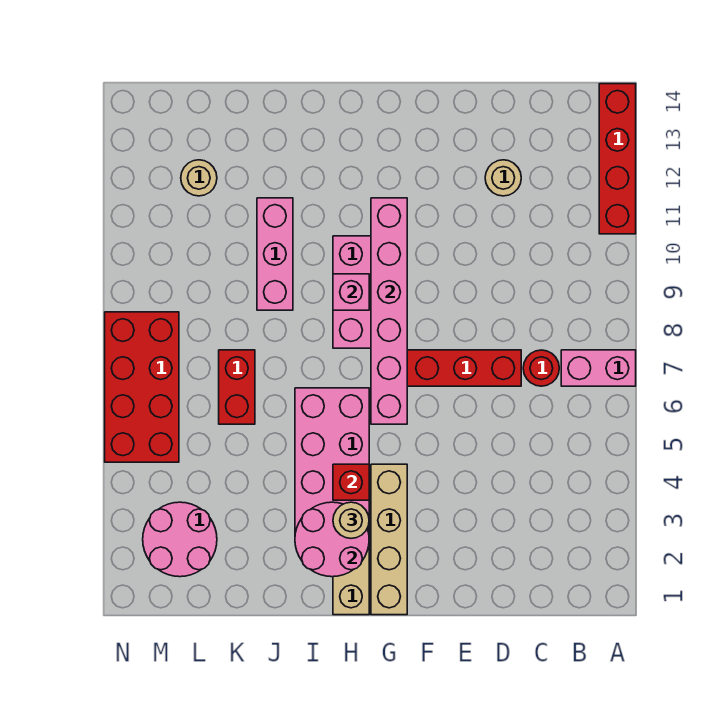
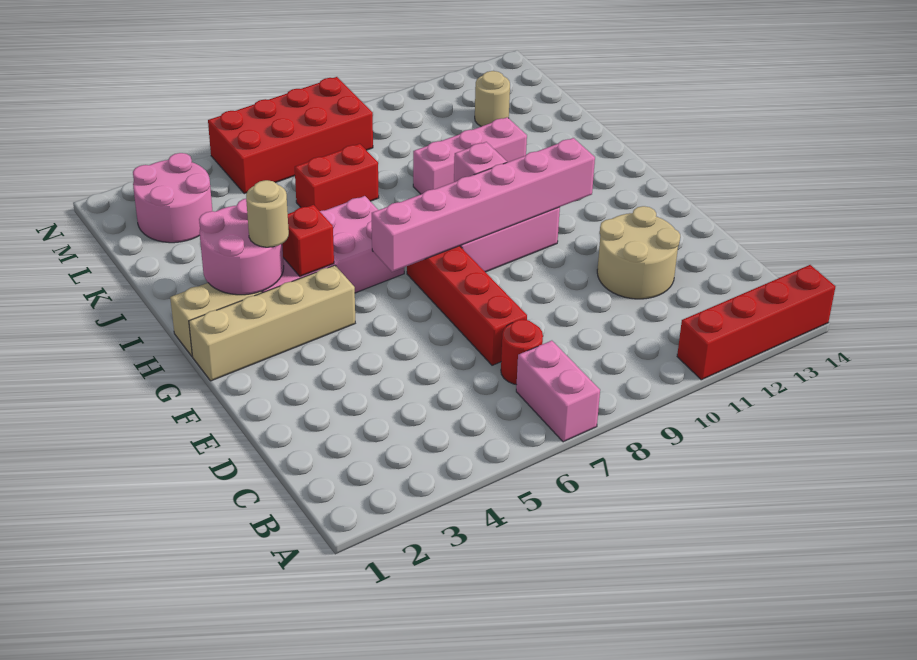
tan 1x1 round brick [485,160,521,196] -> tan 2x2 round brick [597,206,680,299]

